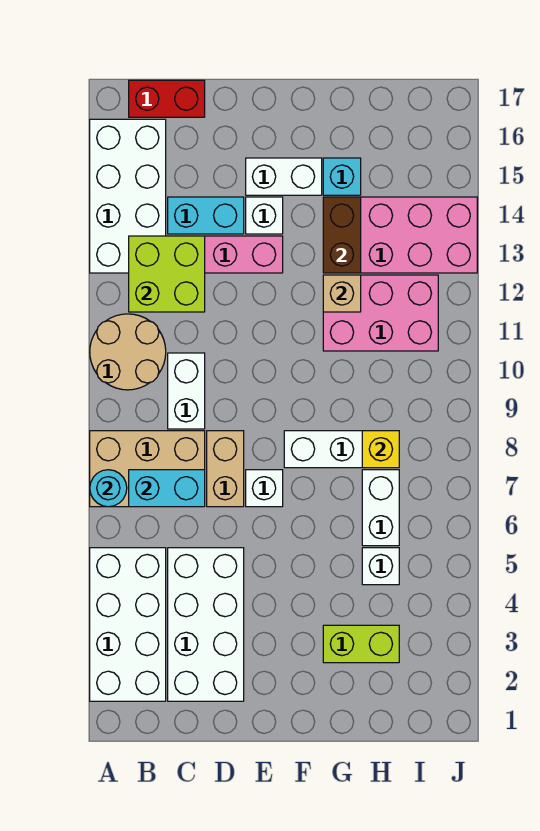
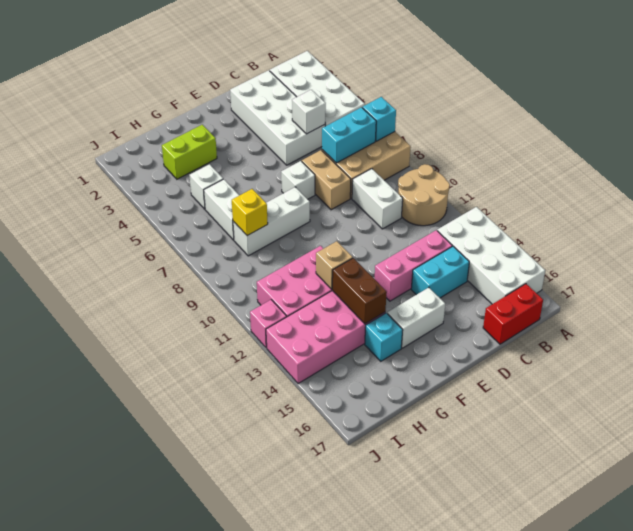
cyan 1x1 round brick [90,470,127,507] -> cyan 1x1 brick [362,97,396,141]
lime 2x2 brick [129,236,205,312] -> none
white 1x1 brick [246,197,283,234] -> white 1x1 brick moved to [292,90,326,134]
none -> pink 1x1 brick [250,300,287,348]

